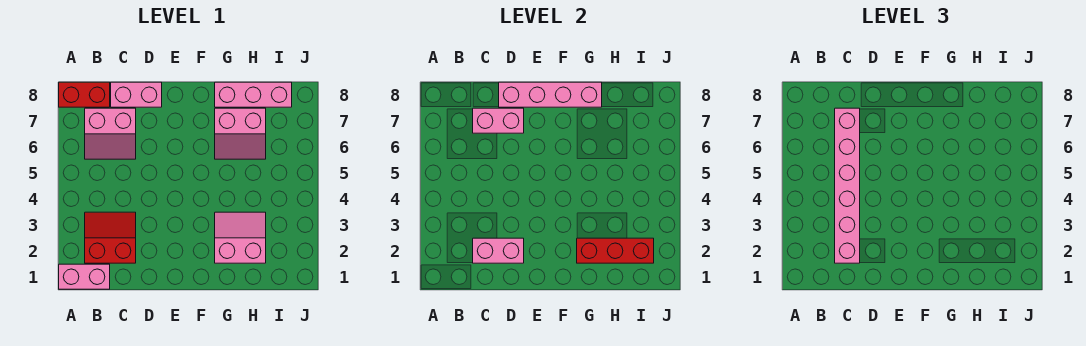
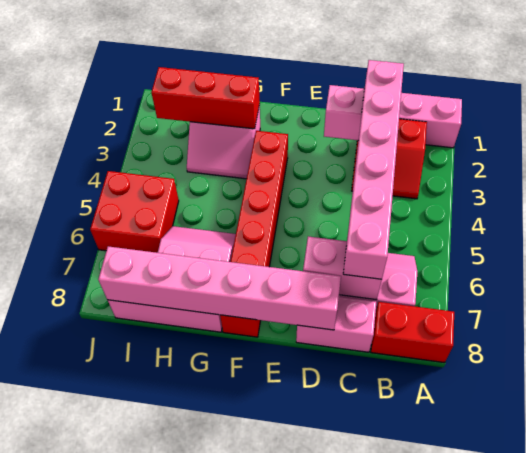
pink 1x4 brick [499,82,602,107] -> pink 1x6 brick [98,246,341,330]
none -> red 1x6 brick [220,131,288,337]
none -> red 2x2 brick [90,171,179,253]

